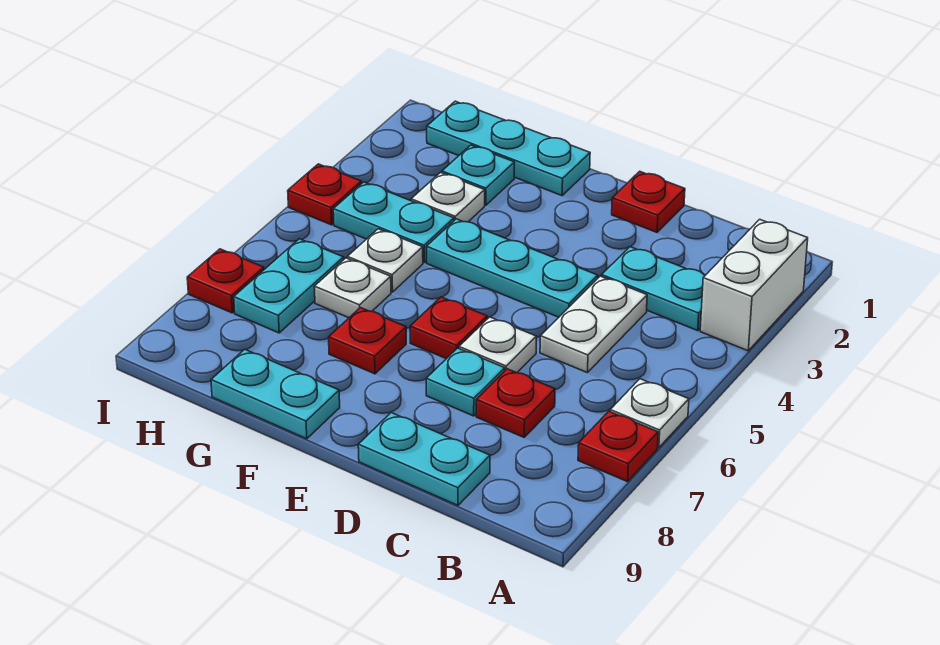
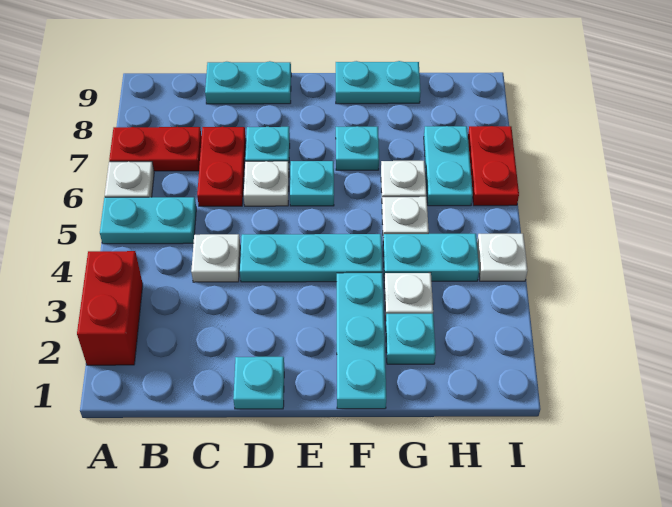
white 1x2 brick [700,219,808,351] -> red 1x2 brick [77,251,143,365]
red 1x1 plate [578,411,658,482] -> red 1x2 plate [109,127,202,171]
cyan 1x2 plate [602,247,705,330] -> cyan 1x2 plate moved to [100,197,196,244]
white 1x2 plate [540,276,647,373] -> white 1x1 plate [191,234,240,282]
red 1x1 plate [476,369,555,437] -> red 1x2 plate [197,127,246,206]
red 1x1 plate [612,171,685,232] -> cyan 1x1 plate [233,357,284,409]
red 1x1 plate [410,297,487,359] -> cyan 1x1 plate [290,161,334,206]
cyan 1x3 plate [427,101,590,196] -> cyan 1x3 plate turned to [337,273,386,409]
red 1x1 plate [329,308,406,374] -> cyan 1x1 plate [336,126,379,170]
red 1x1 plate [288,164,361,225] -> white 1x1 plate [477,234,528,281]
red 1x1 plate [187,249,264,313] -> red 1x2 plate [468,126,519,206]

